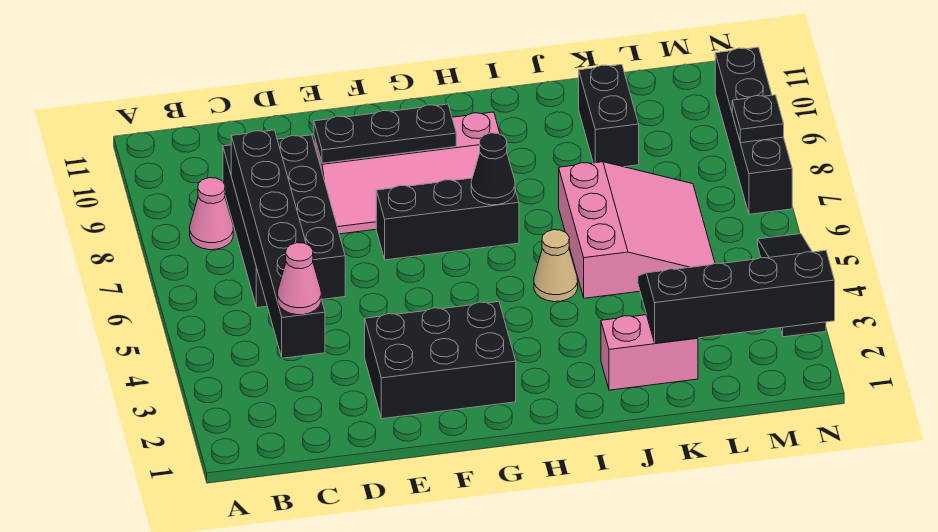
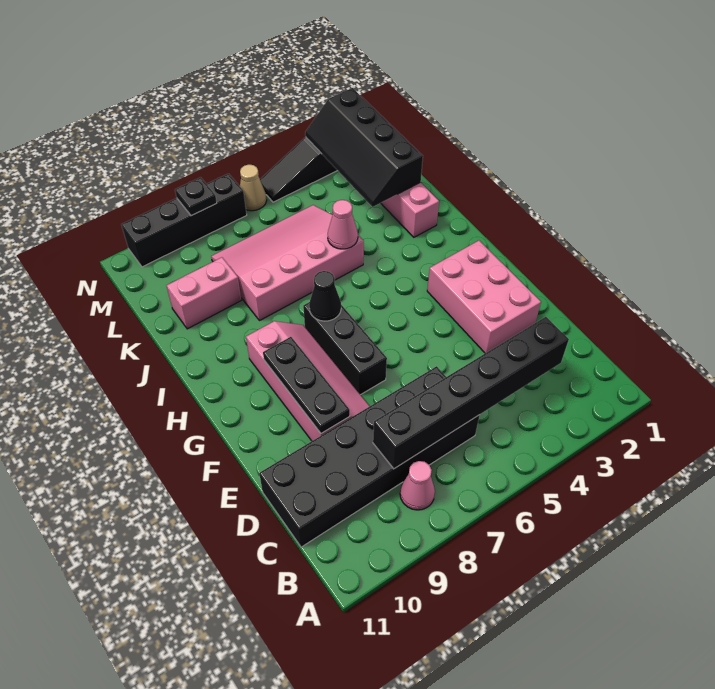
pink 1x1 cone [278,243,321,315] -> pink 1x1 cone moved to [328,200,358,249]
black 2x4 brick [223,135,345,308] -> black 2x6 brick [259,366,480,547]
black 2x3 brick [365,302,516,419] -> pink 2x3 brick [427,241,541,353]
tan 1x1 cone [534,230,578,302] -> tan 1x1 cone moved to [240,165,267,211]
pink 3x3 slope [559,162,715,298] -> pink 3x4 slope [211,205,364,321]
black 1x2 brick [579,64,639,167] -> pink 1x2 brick [166,257,241,329]

